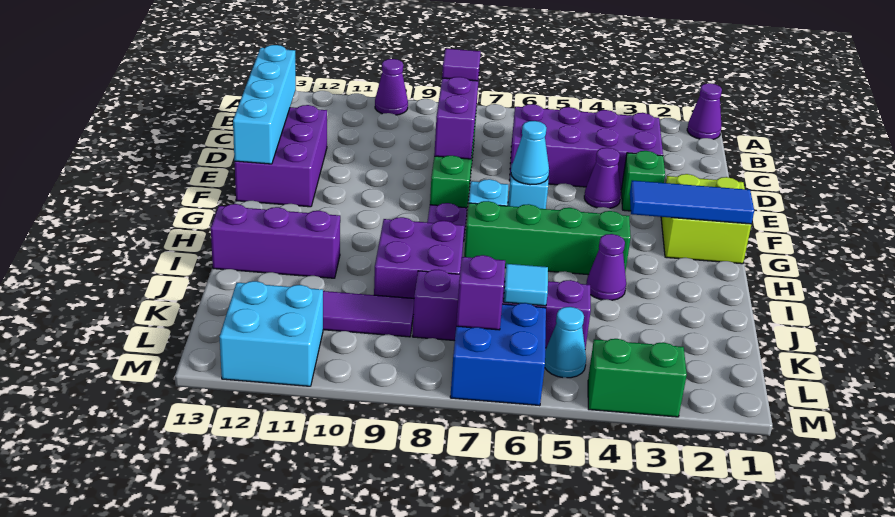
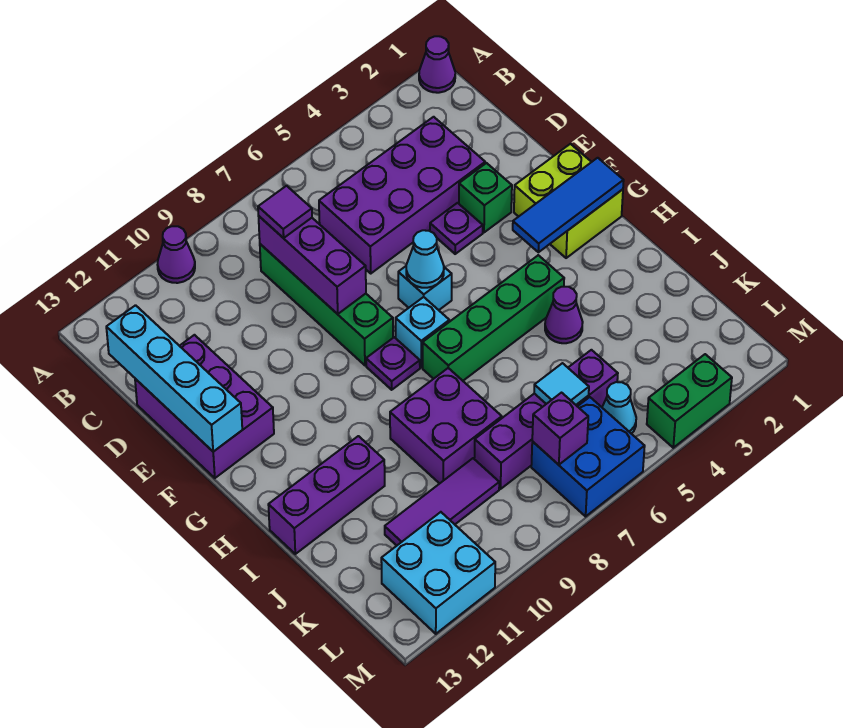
purple 1x1 cone [584,148,621,208] -> purple 1x1 plate [430,203,483,254]

